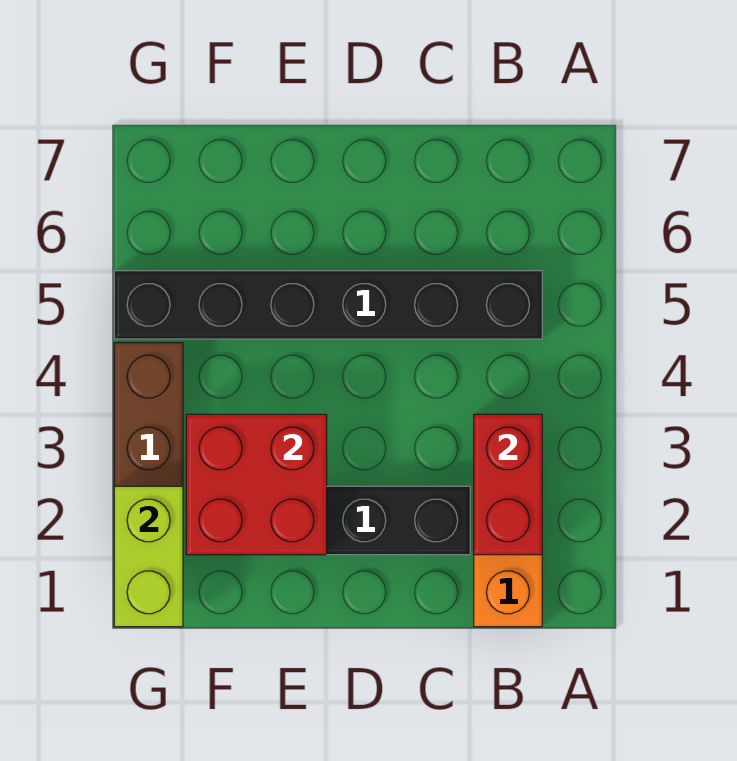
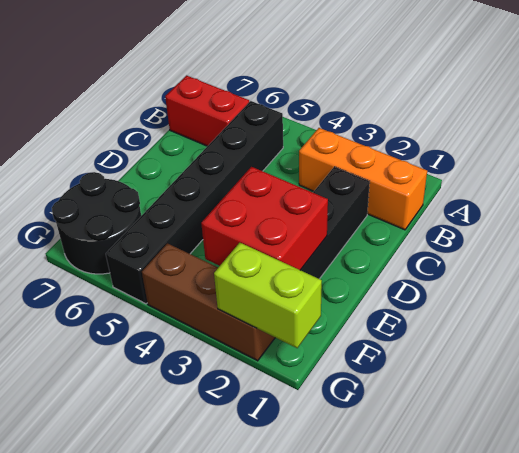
red 1x2 brick [474,414,542,555] -> red 1x2 brick moved to [165,76,249,146]
none -> black 2x2 round brick [52,172,141,274]

